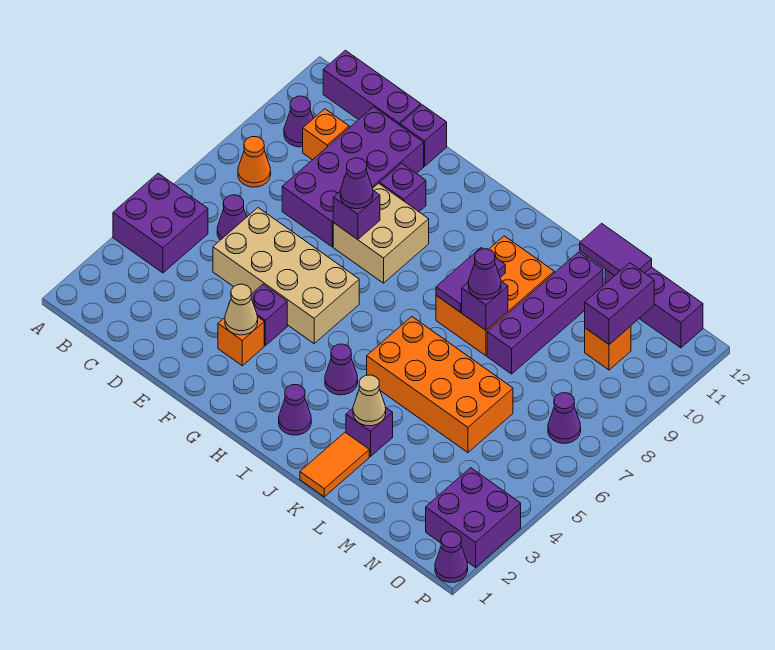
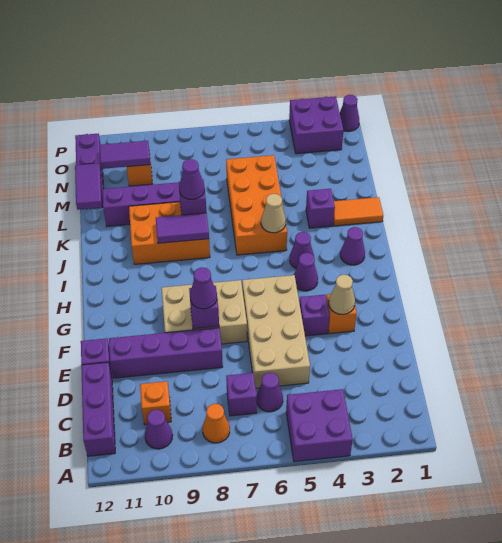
purple 2x4 brick [282,107,424,247] -> purple 1x4 brick [109,328,223,378]
tan 2x2 brick [333,183,429,283] -> tan 2x3 brick [161,280,247,344]
purple 1x1 brick [380,163,426,212] -> purple 1x1 brick moved to [226,373,257,416]
tan 1x1 cone [353,375,386,426] -> tan 1x1 cone moved to [261,194,286,233]
purple 1x2 brick [585,263,654,344] -> purple 1x2 tile [100,141,150,169]
purple 1x1 cone [548,393,581,443] -> purple 1x1 cone moved to [294,253,318,291]

